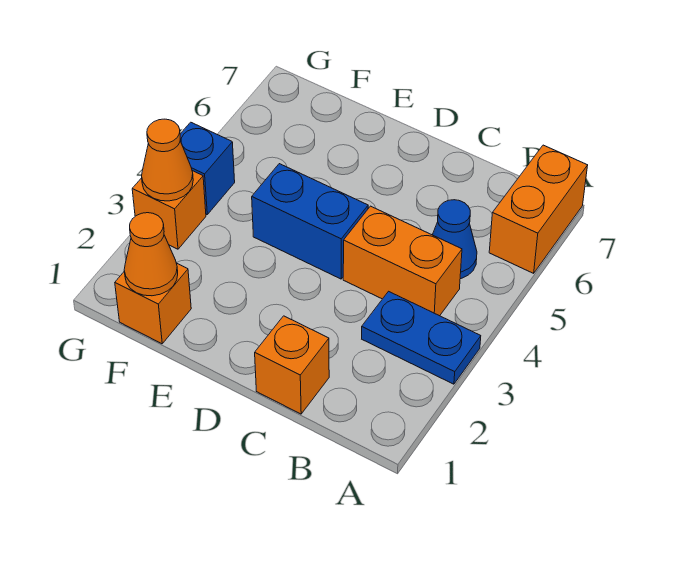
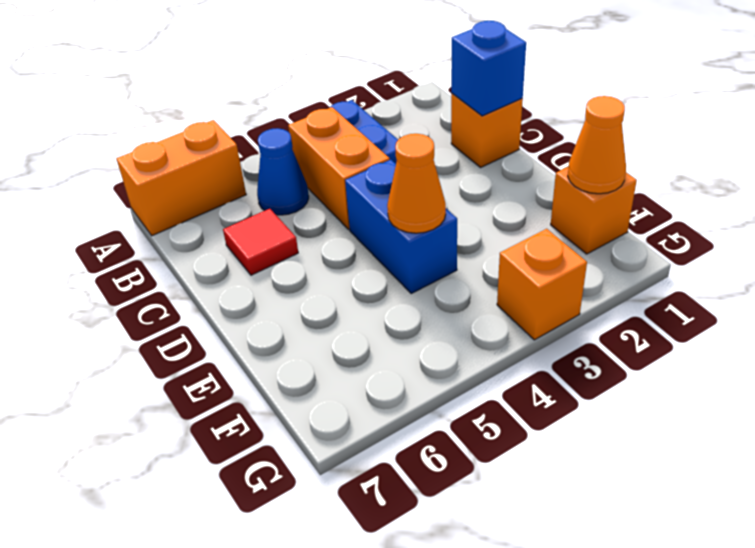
none -> red 1x1 tile [223,209,298,275]
orange 1x1 cone [142,119,193,201] -> orange 1x1 cone moved to [387,134,446,233]
blue 1x1 brick [180,122,235,214] -> blue 1x1 brick moved to [451,21,526,116]

